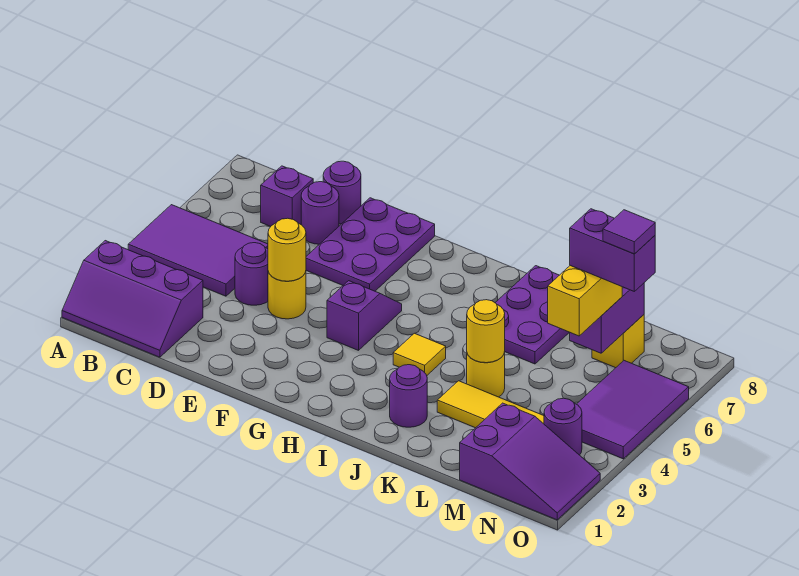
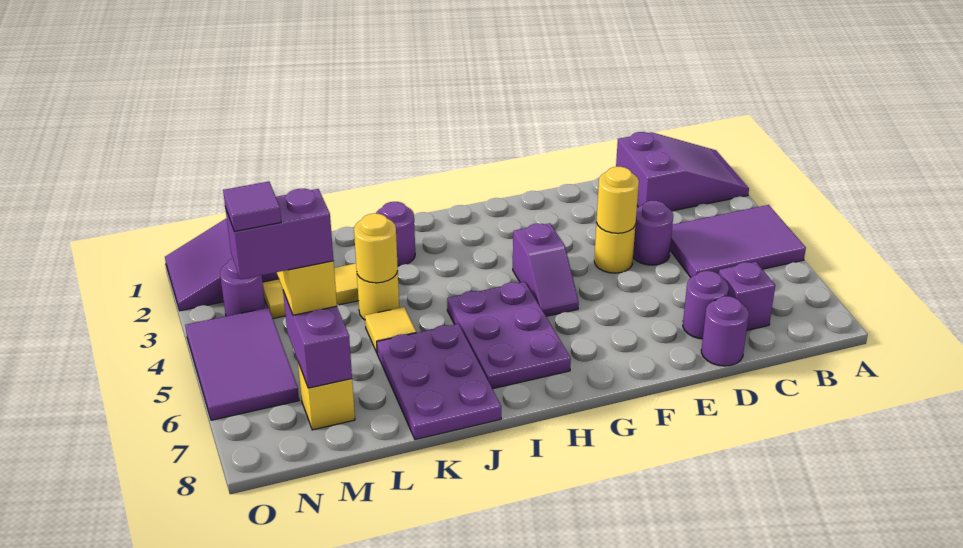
purple 2x3 slope [62,241,203,357] -> purple 2x3 slope turned to [616,132,749,211]
purple 2x3 plate [306,198,435,291] -> purple 2x3 plate moved to [447,282,571,389]
yellow 1x1 tile [393,333,446,375] -> yellow 1x1 tile moved to [365,307,416,352]

